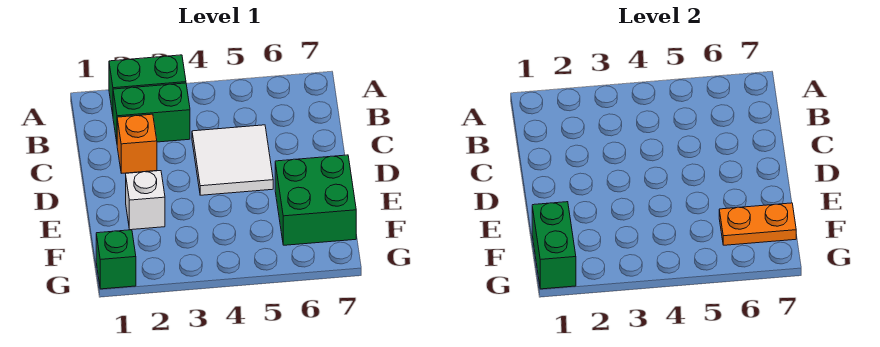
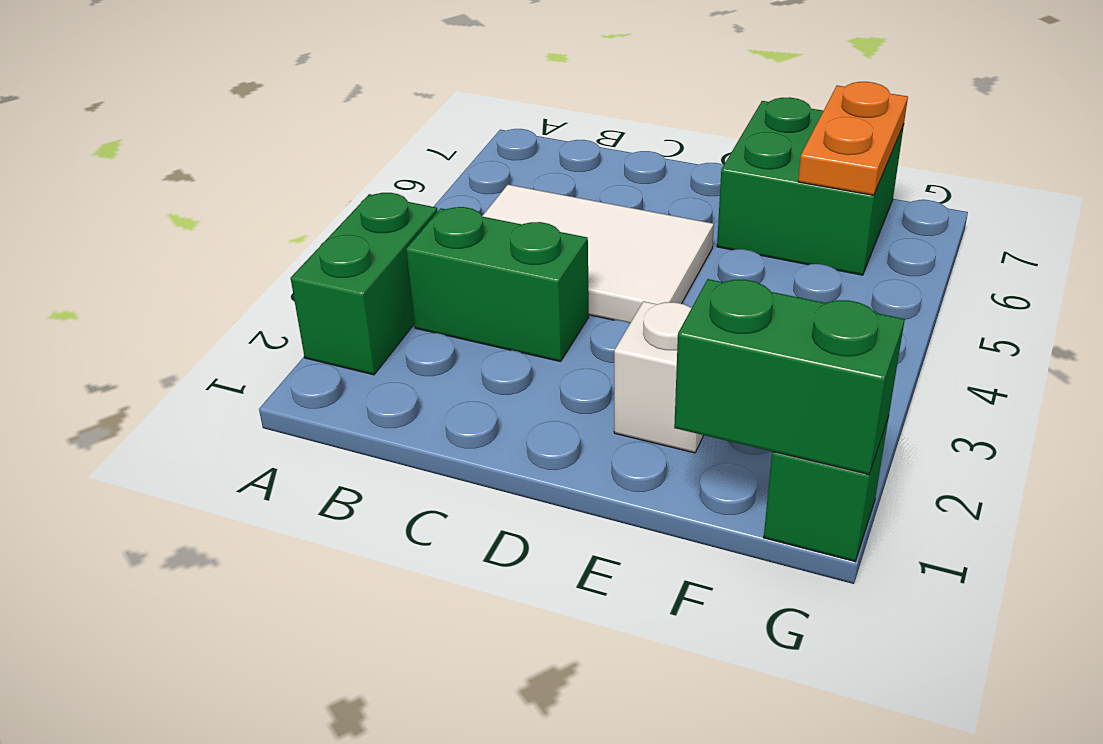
green 1x2 brick [113,83,190,142] -> green 1x2 brick turned to [406,207,589,362]
orange 1x1 brick [117,114,157,173] -> none
white 2x2 tile [192,125,273,195] -> white 2x3 tile [482,185,714,323]

